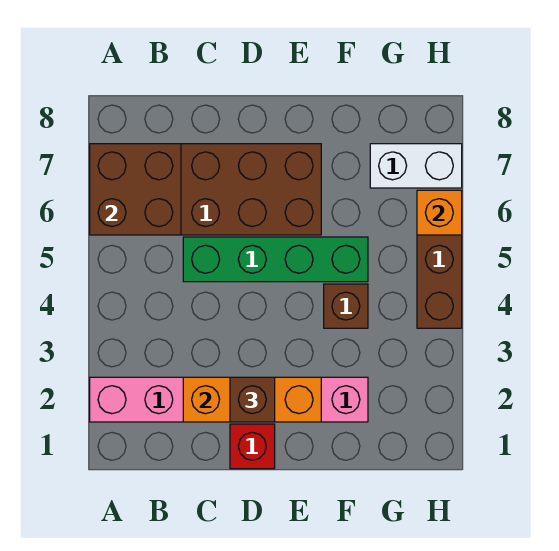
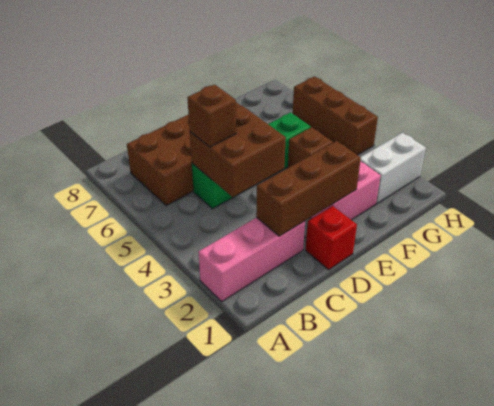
brown 2x2 brick [90,144,181,235] -> brown 2x2 brick moved to [190,106,286,197]
orange 1x3 brick [183,377,321,422] -> brown 1x3 brick [256,141,361,236]
brown 1x1 brick [230,377,275,422] -> brown 1x1 brick moved to [187,85,236,147]
white 1x2 brick [370,144,462,188] -> white 1x2 brick moved to [360,133,426,203]
orange 1x1 brick [417,190,462,235] -> none

